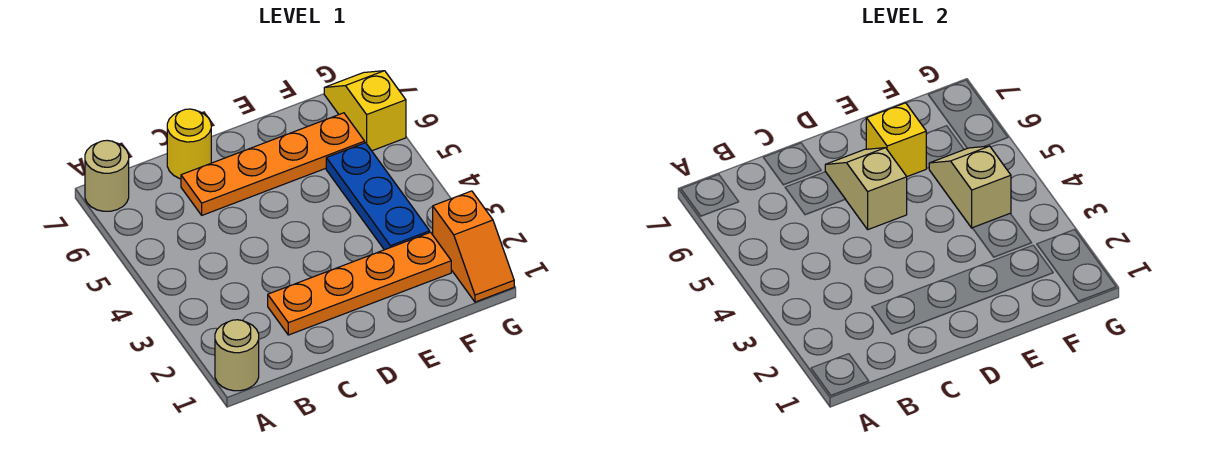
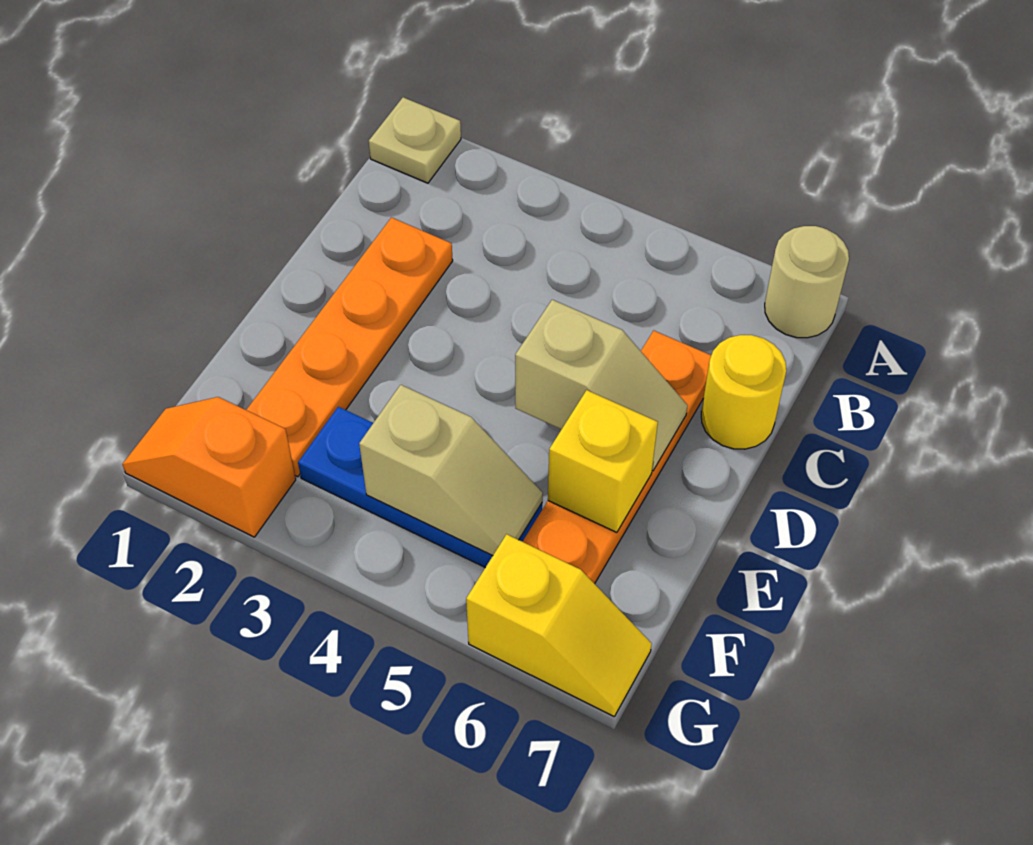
tan 1x1 round brick [215,320,259,391] -> tan 1x1 plate [369,97,461,183]

